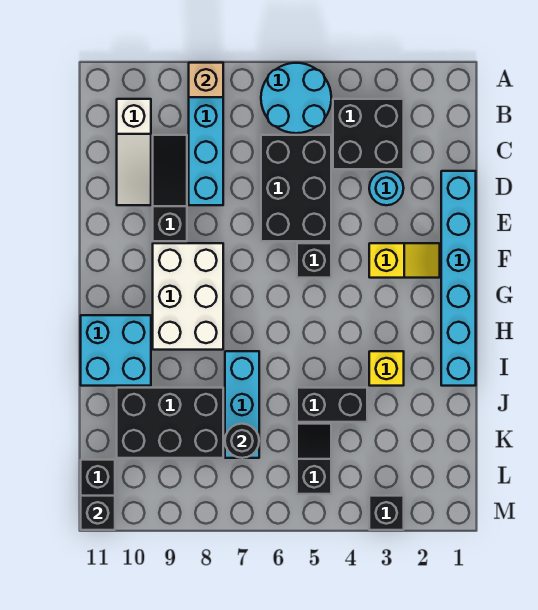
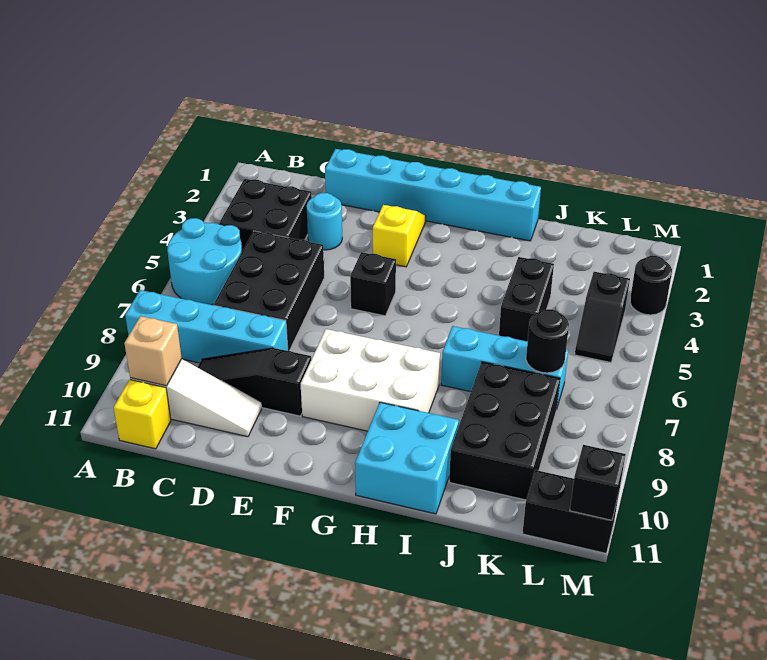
tan 1x1 brick [189,63,223,97] -> tan 1x1 brick moved to [124,316,182,386]
black 2x3 brick [261,135,331,241] -> black 2x3 brick turned to [214,231,324,351]
yellow 1x1 brick [369,351,404,386] -> yellow 1x1 brick moved to [114,380,171,449]
black 1x2 slope [297,424,331,494] -> black 1x2 slope turned to [575,272,630,362]
black 1x1 brick [369,496,404,530] -> black 1x1 round brick [630,256,672,315]

